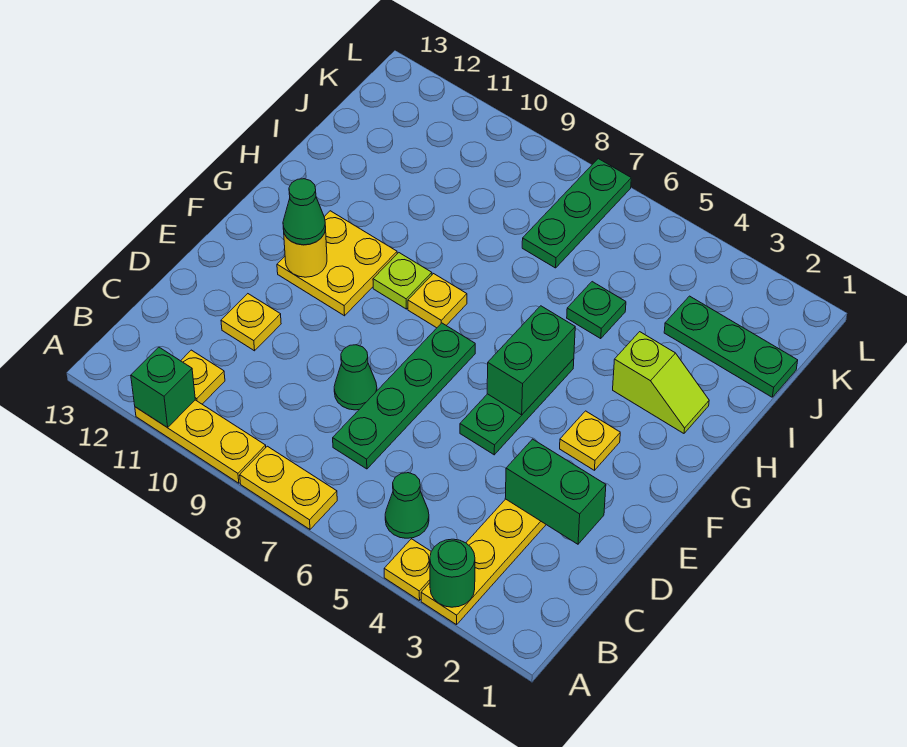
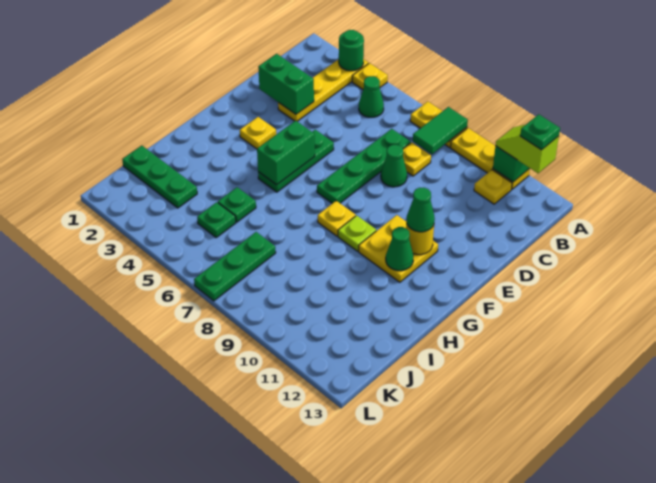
none -> green 1x2 tile [413,107,468,154]
none -> green 1x1 plate [520,114,560,150]
yellow 1x1 plate [221,294,281,351] -> yellow 1x1 plate moved to [403,142,431,176]
none -> green 1x1 cone [386,227,413,271]
lime 1x2 slope [613,332,709,433] -> lime 1x2 slope moved to [495,125,559,173]
none -> green 1x1 plate [197,202,236,237]

